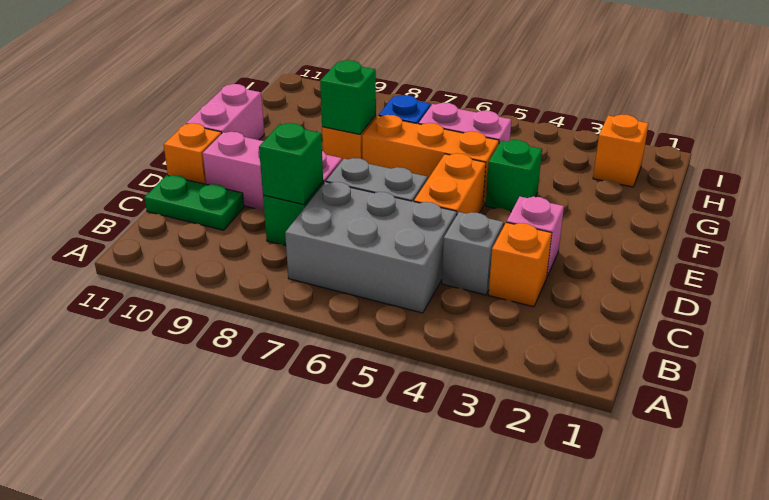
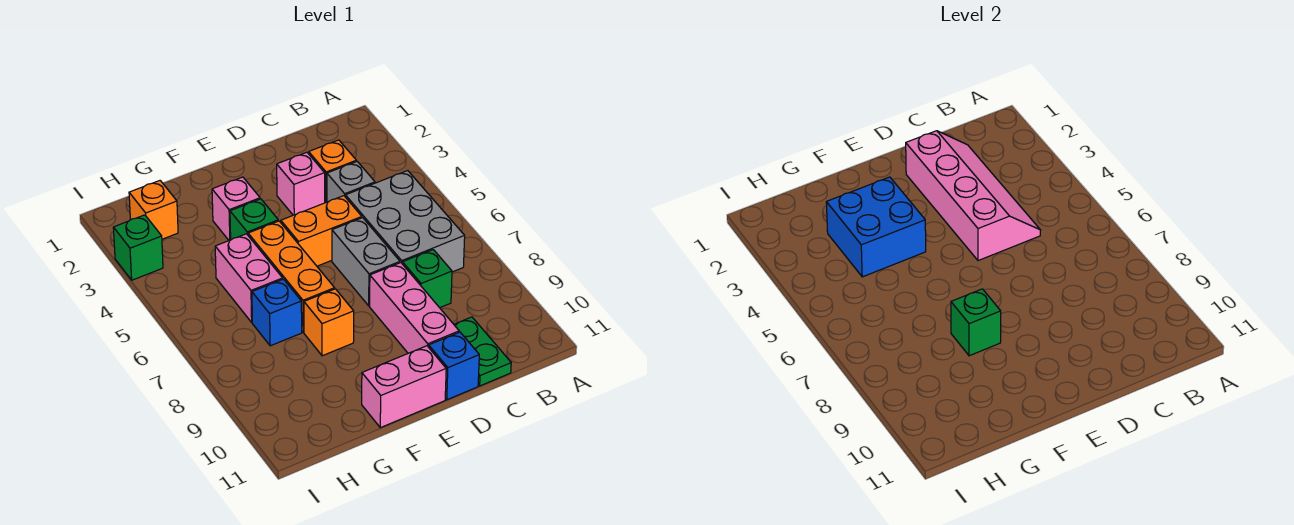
none -> pink 2x4 slope [906,131,1041,261]
green 1x1 brick [259,123,323,204] -> green 1x1 brick moved to [113,215,163,280]
orange 1x1 brick [163,123,222,184] -> blue 1x1 brick [429,332,479,400]
none -> pink 1x1 brick [212,177,260,240]
none -> blue 2x2 brick [826,177,926,277]

